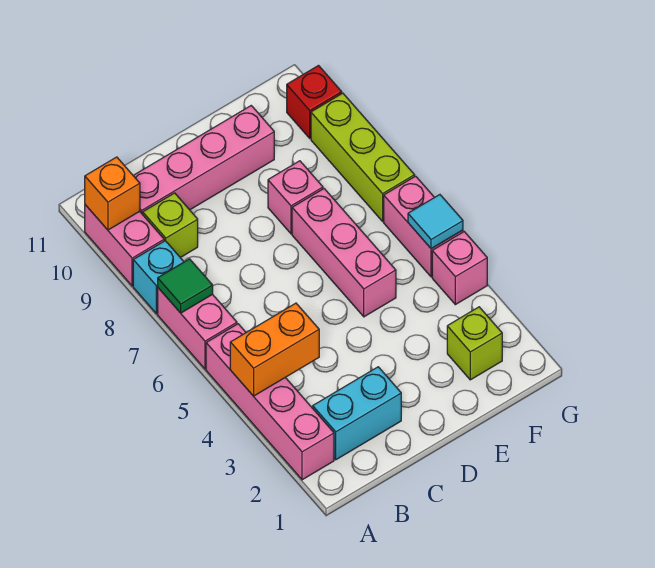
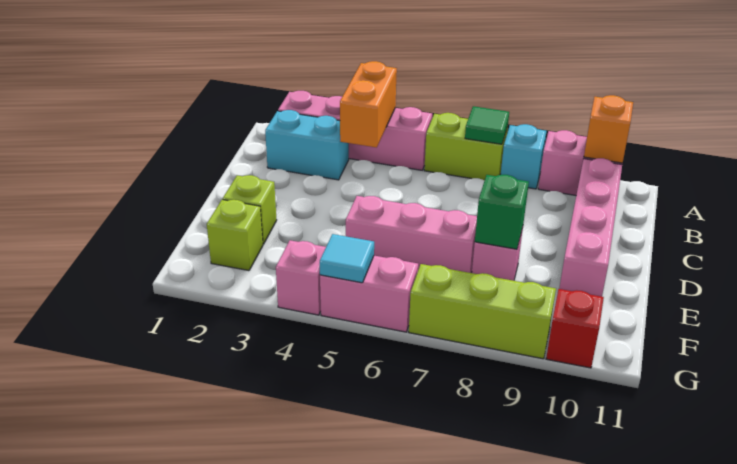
pink 1x2 brick [158,288,237,369] -> lime 1x2 brick [424,113,508,181]
cyan 1x2 brick [313,367,401,460] -> cyan 1x2 brick turned to [265,110,349,180]
lime 1x1 brick [143,193,198,258] -> lime 1x1 brick moved to [223,175,277,244]
none -> green 1x1 brick [475,175,529,249]

